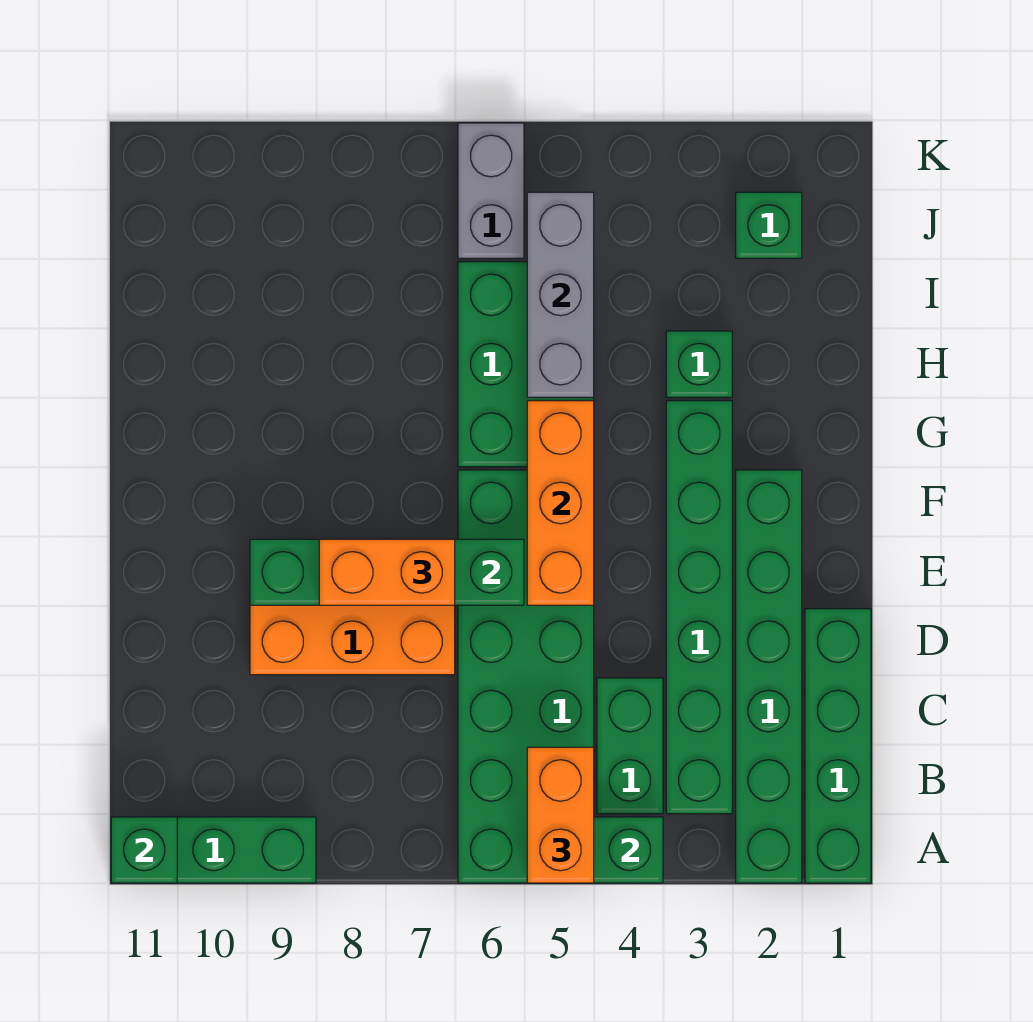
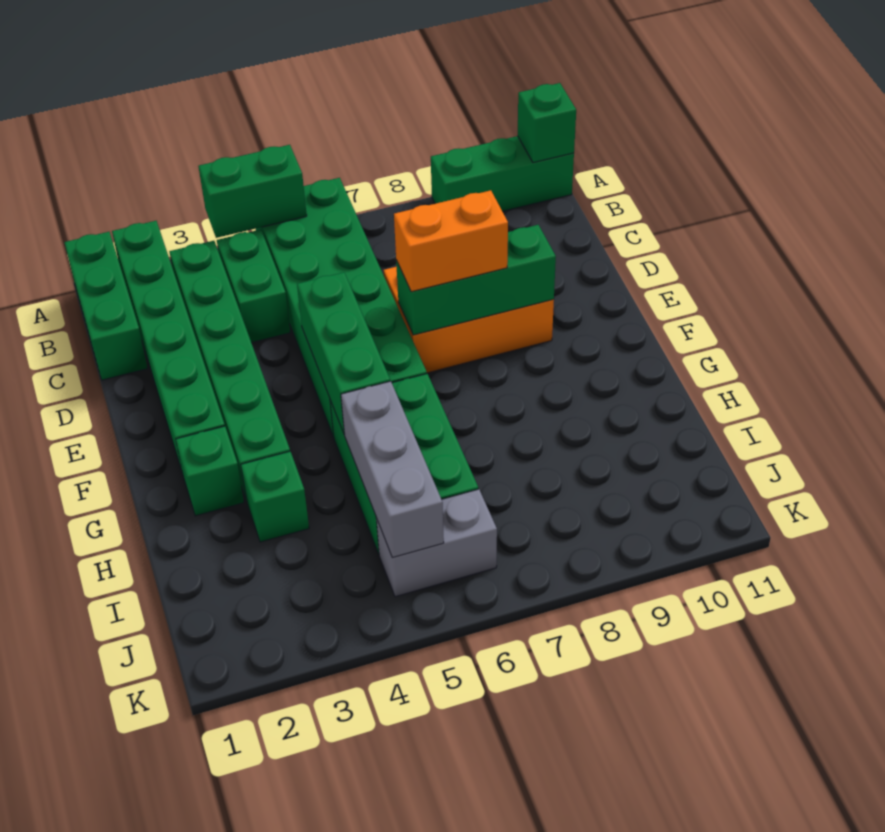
green 1x4 brick [805,609,871,883] -> green 1x3 brick [64,232,148,380]
orange 1x2 brick [527,747,594,883] -> none
orange 1x3 brick [527,401,594,605] -> green 1x3 brick [297,272,390,434]
green 1x4 brick [250,539,524,605] -> green 1x3 brick [396,225,556,335]
green 1x1 brick [736,192,802,258] -> green 1x1 brick moved to [176,426,244,516]
grey 1x2 brick [458,123,524,258] -> grey 1x2 brick turned to [376,489,497,597]

